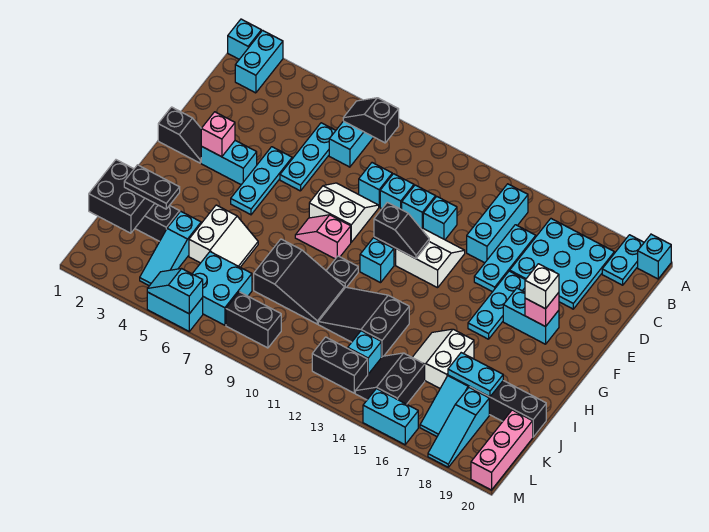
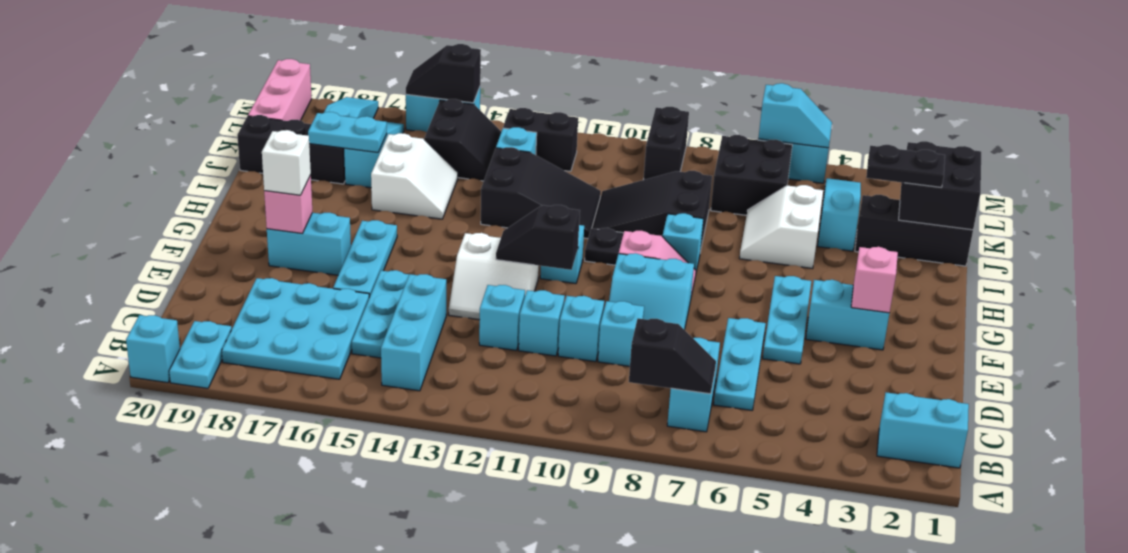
cyan 1x1 brick [228,19,261,59] -> cyan 1x1 brick moved to [662,213,703,272]
cyan 1x2 brick [235,30,283,93] -> cyan 1x2 brick turned to [877,392,969,468]
white 2x2 slope [309,183,379,242] -> cyan 2x2 slope [609,253,694,330]
black 1x2 slope [158,107,201,163] -> black 1x2 slope moved to [406,44,481,103]
cyan 2x2 brick [192,252,252,325] -> black 2x2 brick [711,135,792,215]
black 1x2 brick [226,292,281,348] -> black 1x2 brick turned to [644,107,689,180]

